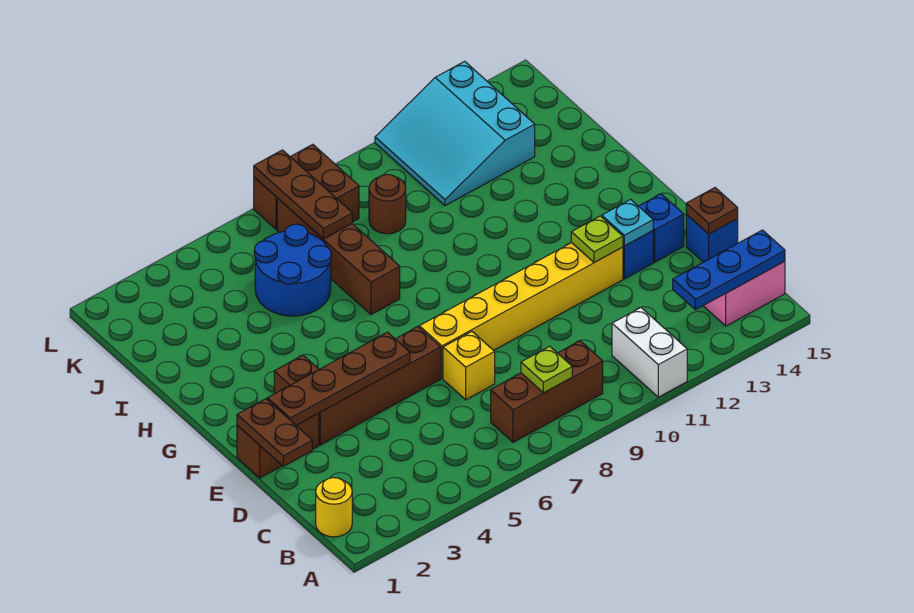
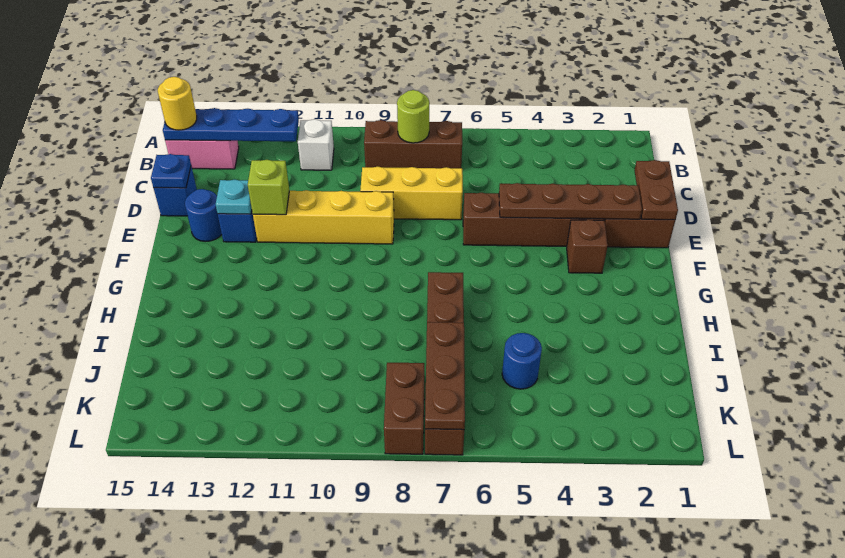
white 1x2 brick [612,307,687,397] -> white 1x1 brick [298,119,334,170]
yellow 1x1 round brick [316,478,352,537] -> yellow 1x1 round brick moved to [158,77,197,130]
lime 1x1 plate [521,346,572,393] -> lime 1x1 round brick [397,90,429,143]
blue 1x3 plate [673,230,785,310] -> blue 1x4 plate [163,108,299,141]
yellow 1x1 brick [443,332,495,400] -> yellow 1x3 brick [360,167,463,220]
brown 1x1 plate [686,188,738,234] -> blue 1x1 plate [151,154,191,188]
yellow 1x6 brick [419,243,623,378] -> yellow 1x4 brick [253,190,394,244]
lime 1x1 plate [571,216,623,262] -> lime 1x1 brick [248,160,289,215]
blue 1x1 brick [639,194,684,262] -> blue 1x1 round brick [185,189,222,242]
blue 2x2 round brick [254,224,331,316] -> blue 1x1 round brick [502,333,542,389]
brown 1x1 round brick [369,174,406,234] -> none
cyan 3x3 slope [375,61,535,206] -> none

